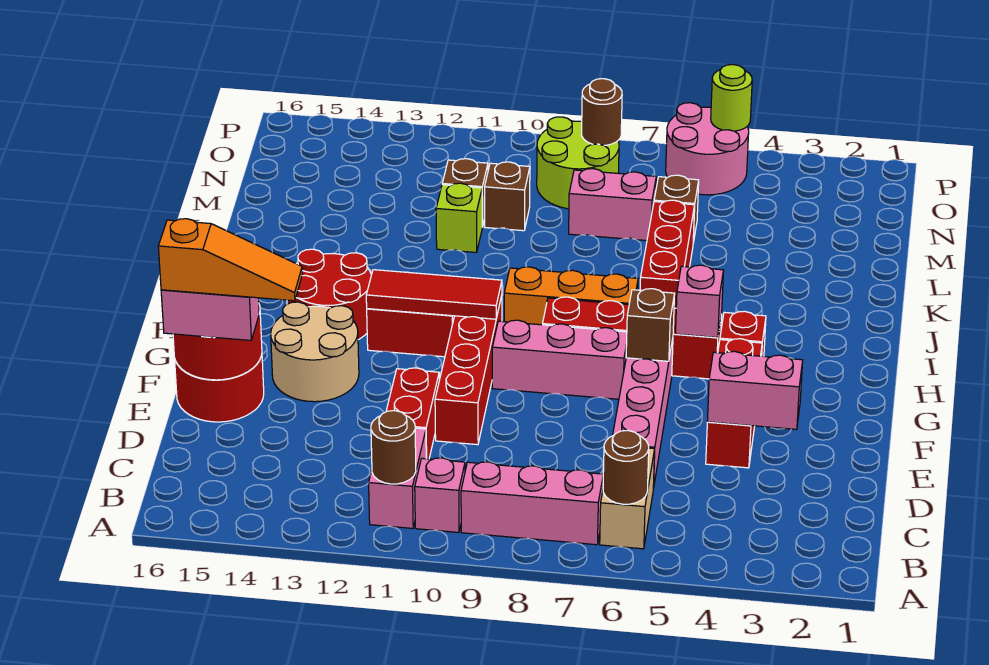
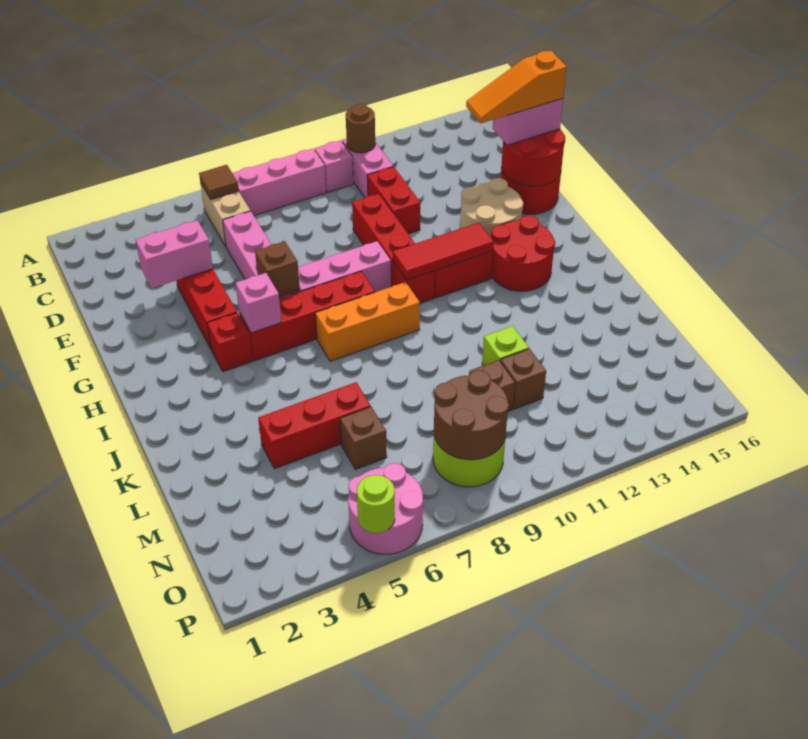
brown 1x1 round brick [603,430,649,504] -> brown 1x1 tile [199,165,239,200]
red 1x3 brick [640,200,695,308] -> red 1x3 brick turned to [258,382,371,469]
pink 1x2 brick [569,169,656,241] -> none
brown 1x1 round brick [582,79,622,145] -> brown 2x2 round brick [434,370,509,460]

